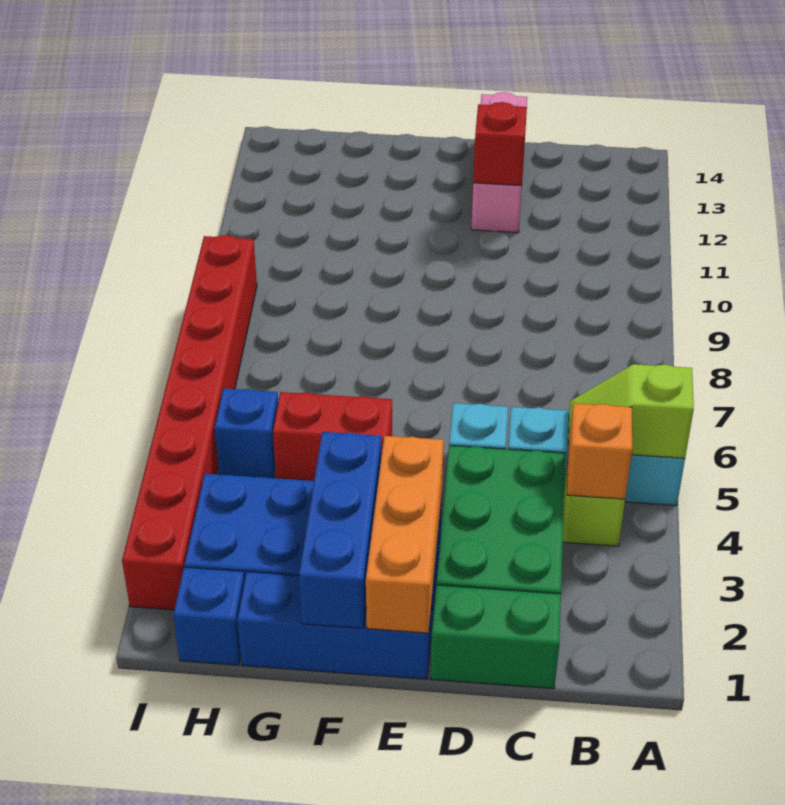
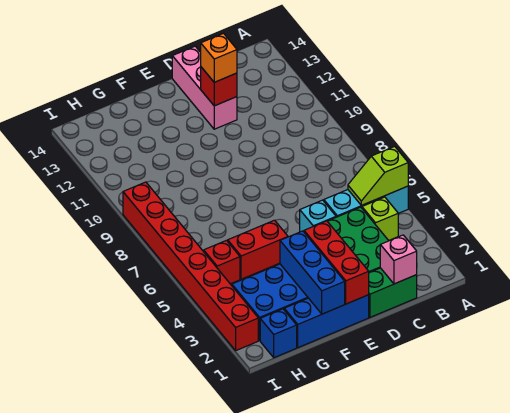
orange 1x1 brick [567,403,632,499] -> orange 1x1 brick moved to [201,33,237,82]
none -> pink 1x1 brick [380,235,417,284]
orange 1x3 brick [366,436,444,633] -> red 1x3 brick [304,221,369,304]
blue 1x1 brick [215,388,278,478] -> red 1x1 brick [204,240,240,284]

